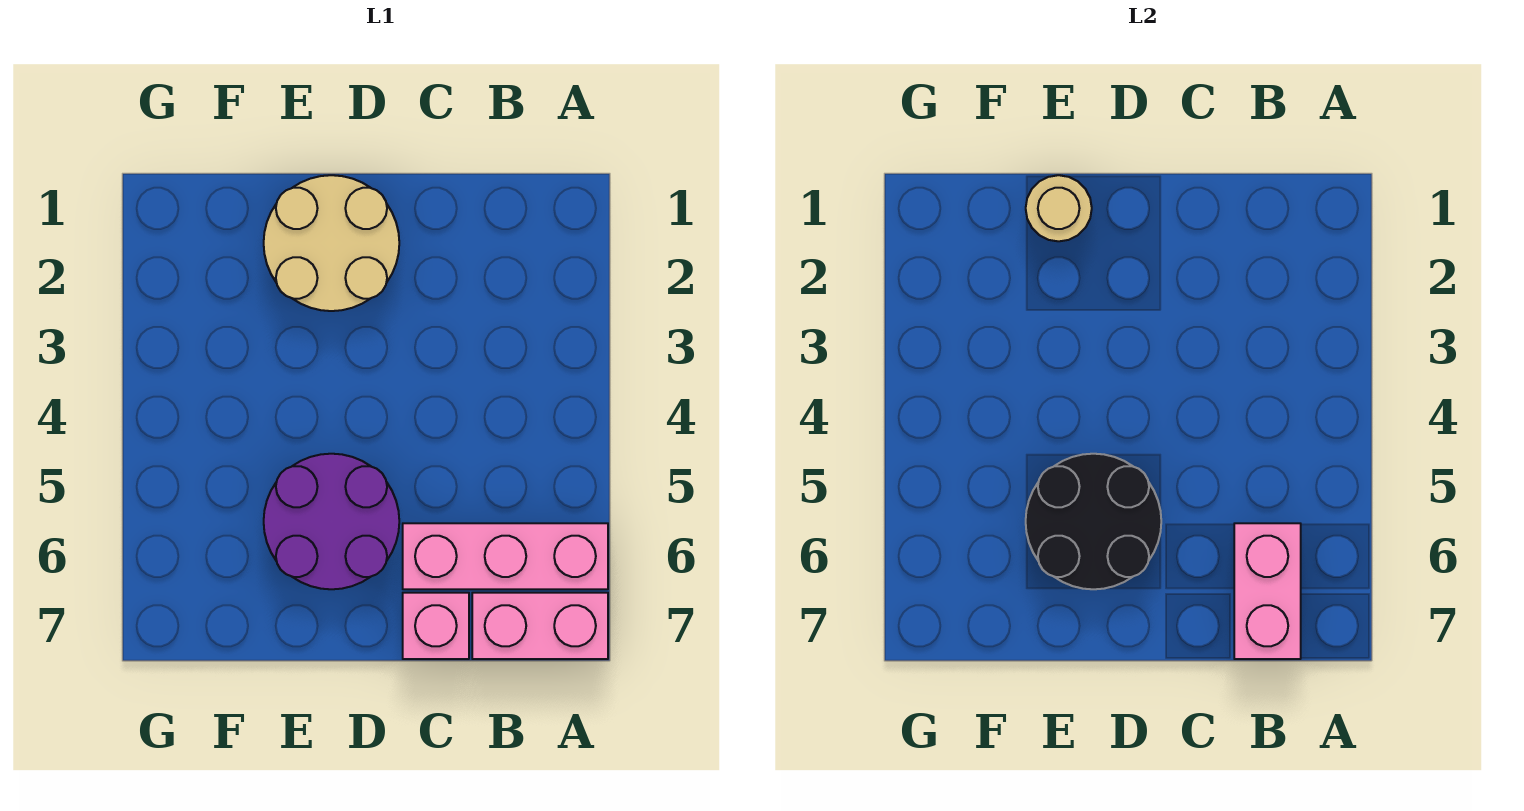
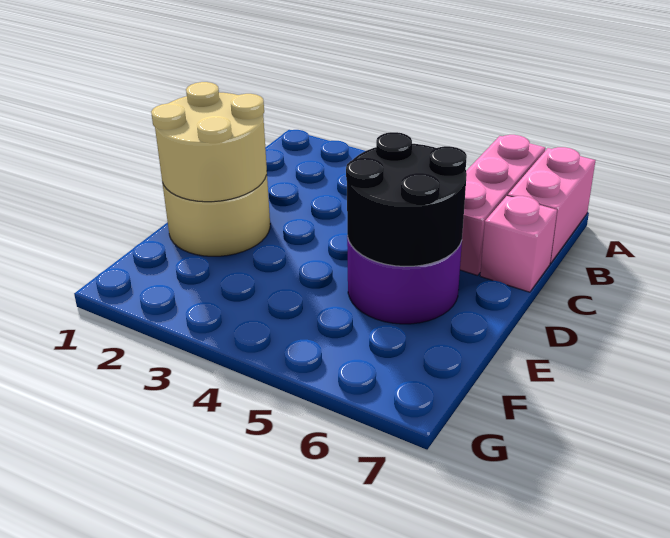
pink 1x2 brick [1234,523,1301,659] -> none
tan 1x1 round brick [1026,175,1092,241] -> tan 2x2 round brick [151,82,267,202]

